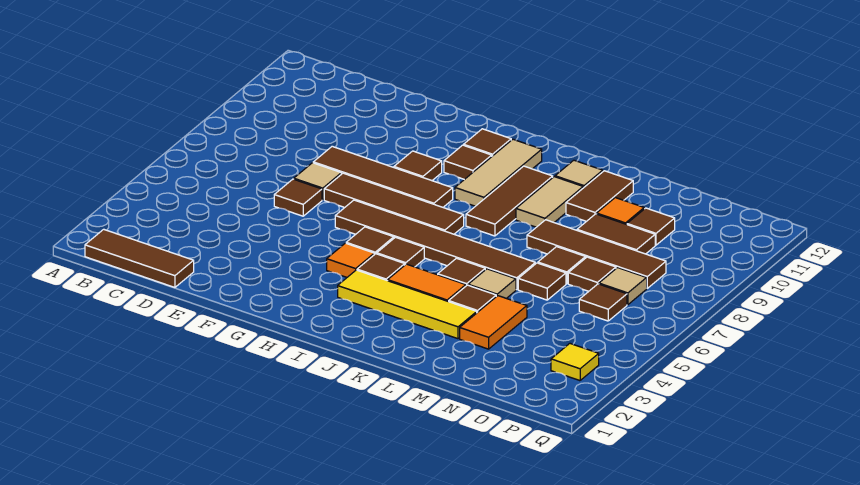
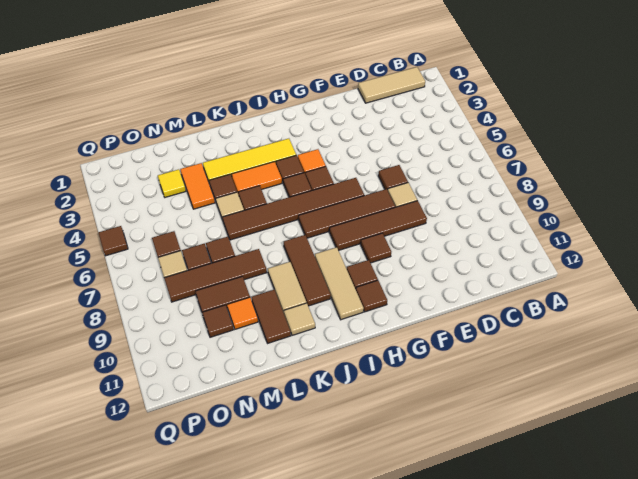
brown 1x3 tile [85,229,194,287] -> tan 1x3 tile [358,67,425,103]
brown 1x1 tile [518,263,566,300] -> brown 1x1 tile moved to [98,226,128,256]
yellow 1x1 tile [551,344,599,381] -> yellow 1x1 tile moved to [158,169,186,197]

